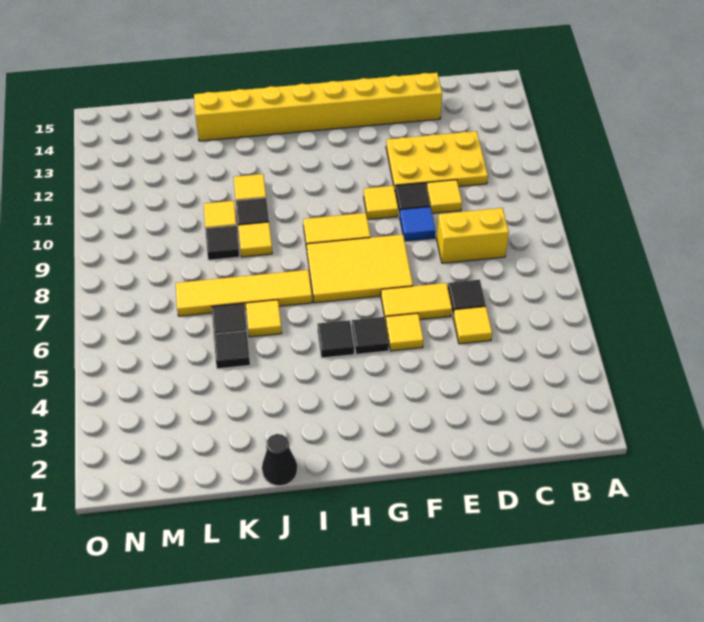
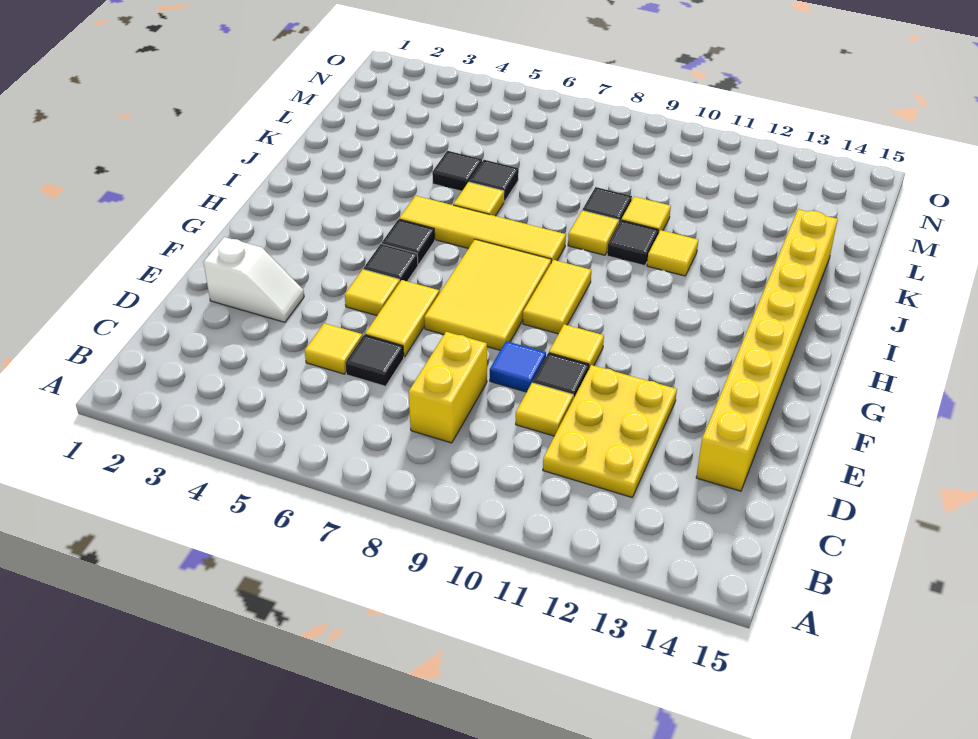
none -> white 1x2 slope [204,237,304,322]
yellow 1x4 tile [176,270,312,316] -> yellow 1x4 tile turned to [399,196,566,262]
black 1x1 cone [262,434,297,486] -> none

